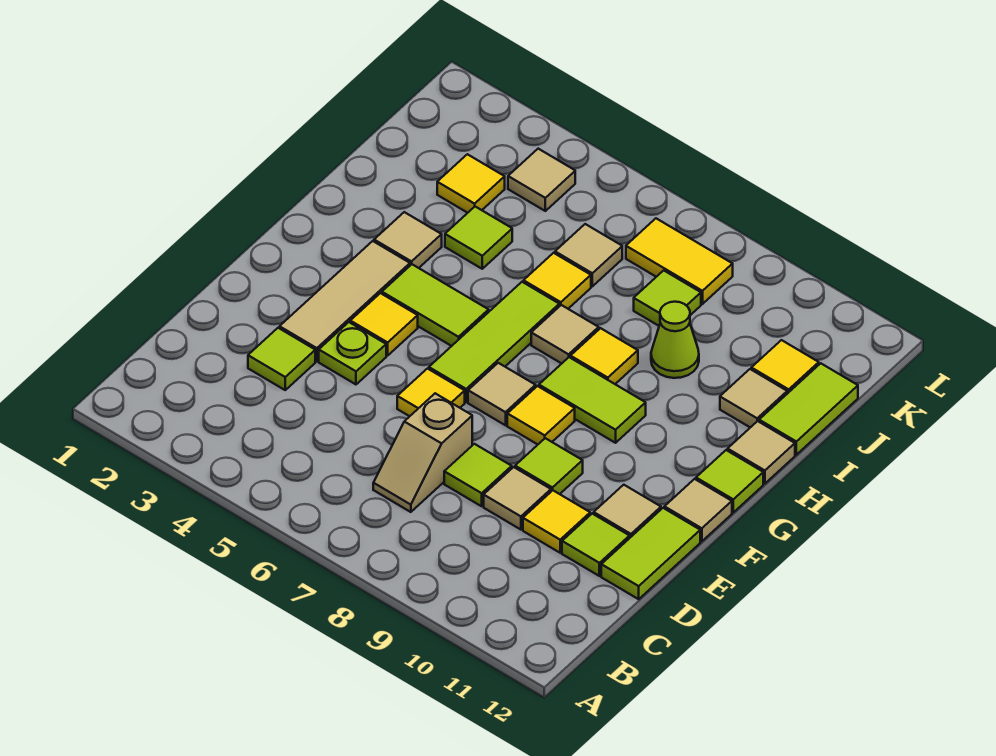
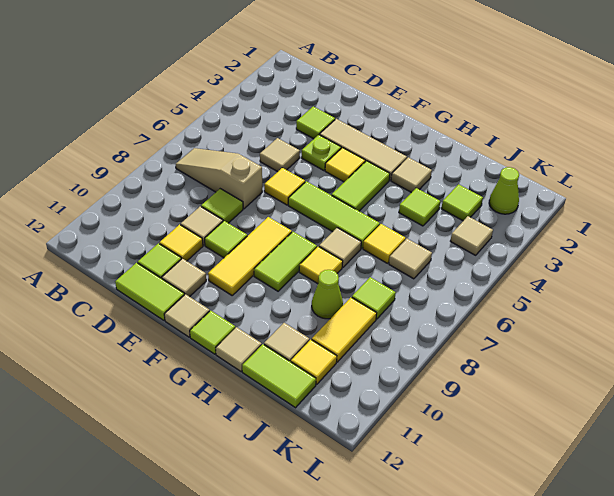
tan 1x2 slope [373,393,472,512] -> tan 1x3 slope [176,148,262,209]
tan 1x1 tile [468,363,536,425] -> tan 1x1 tile moved to [260,138,300,172]
yellow 1x1 tile [507,386,575,444] -> yellow 1x3 tile [208,217,292,295]
yellow 1x1 tile [437,154,505,213] -> lime 1x1 tile [441,184,483,221]
none -> lime 1x1 cone [489,167,519,214]
yellow 1x2 tile [626,218,733,304] -> yellow 1x2 tile moved to [312,297,377,362]

